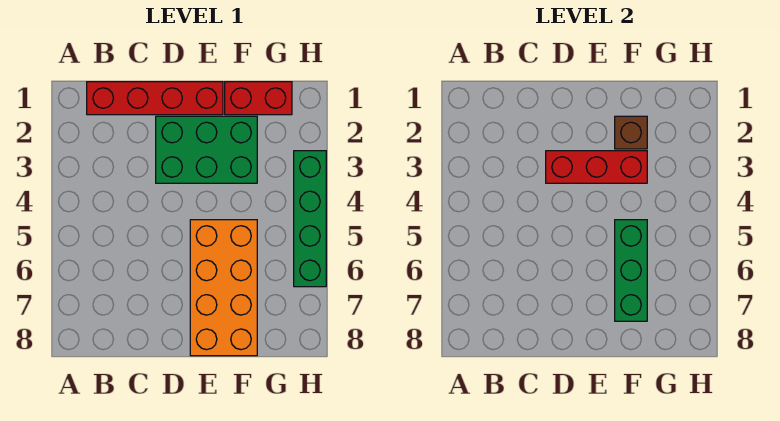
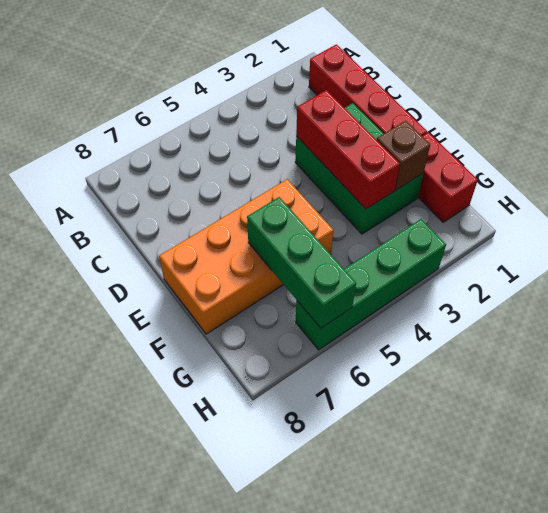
green 1x3 brick [615,220,647,321] -> green 1x3 brick turned to [247,197,356,328]

